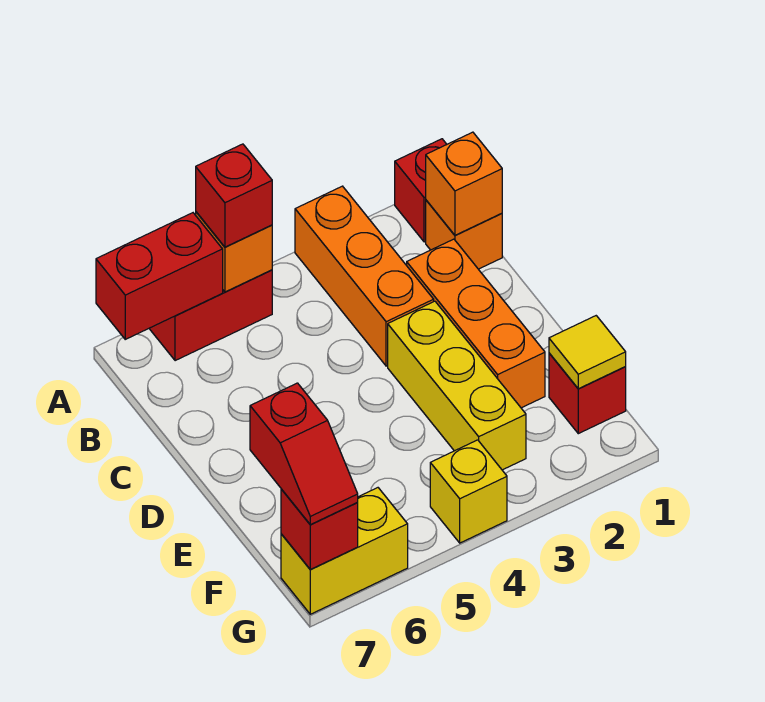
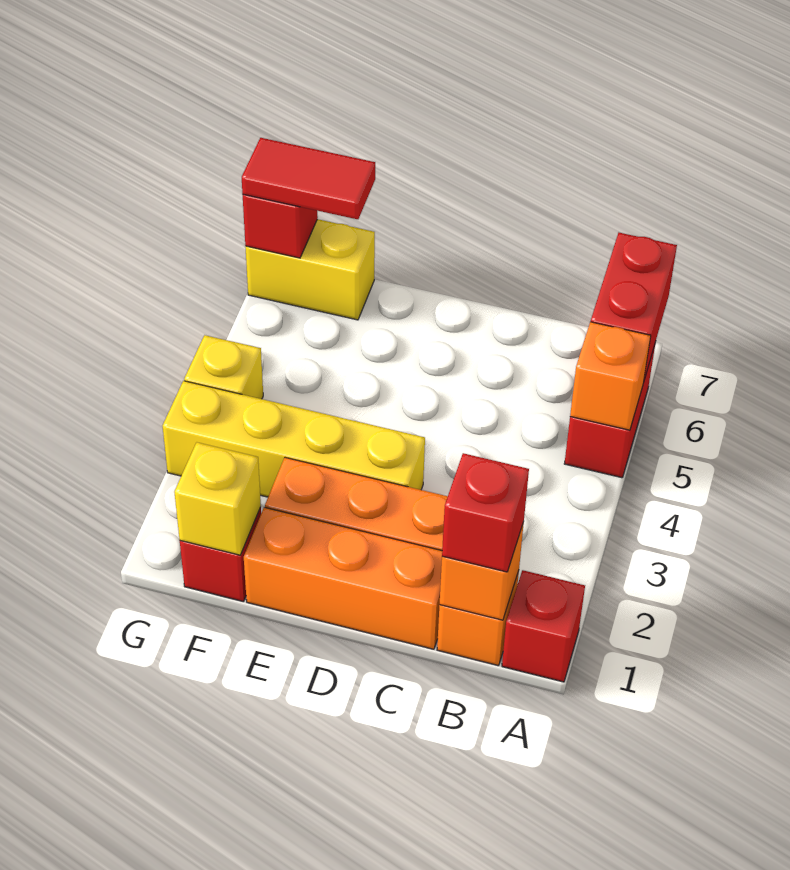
orange 1x3 brick [295,186,434,366] -> orange 1x3 brick moved to [244,507,442,649]
red 1x1 brick [196,144,272,247] -> red 1x1 brick moved to [442,453,529,572]
yellow 1x3 brick [388,301,526,470] -> yellow 1x4 brick [163,381,425,497]
yellow 1x1 tile [549,316,626,389] -> yellow 1x1 brick [174,442,261,555]
red 1x2 slope [250,383,358,525] -> red 1x2 tile [242,138,375,219]
yellow 1x2 brick [281,488,408,614] -> yellow 1x2 brick turned to [245,219,375,320]

